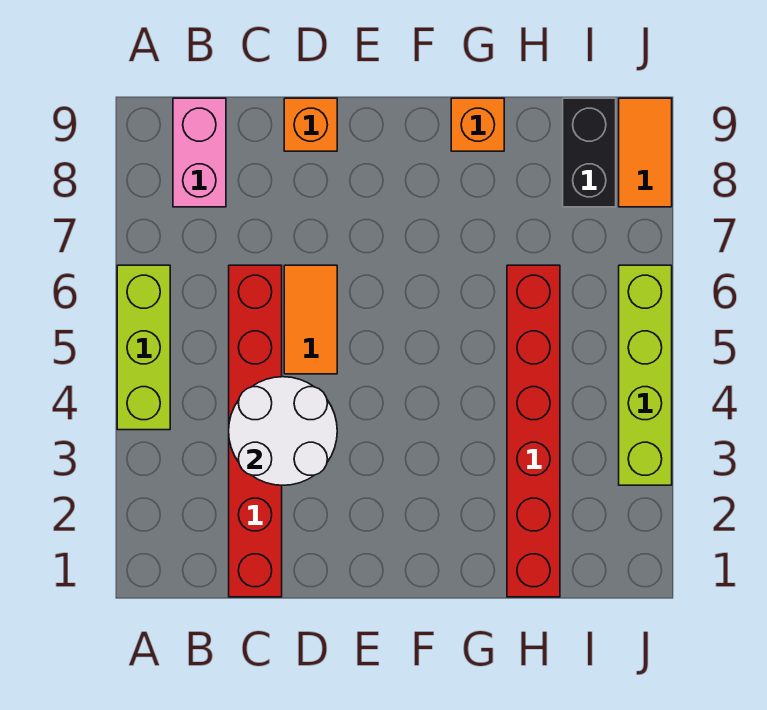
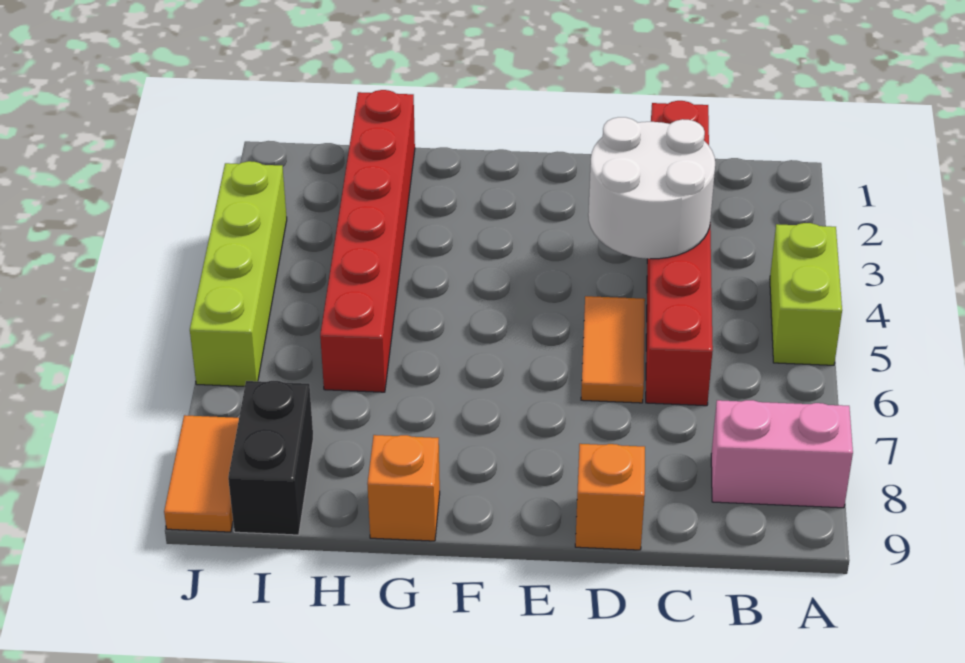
lime 1x3 brick [117,265,170,430] -> lime 1x2 brick [770,223,842,365]
pink 1x2 brick [173,98,226,207] -> pink 1x2 brick turned to [711,400,853,508]

